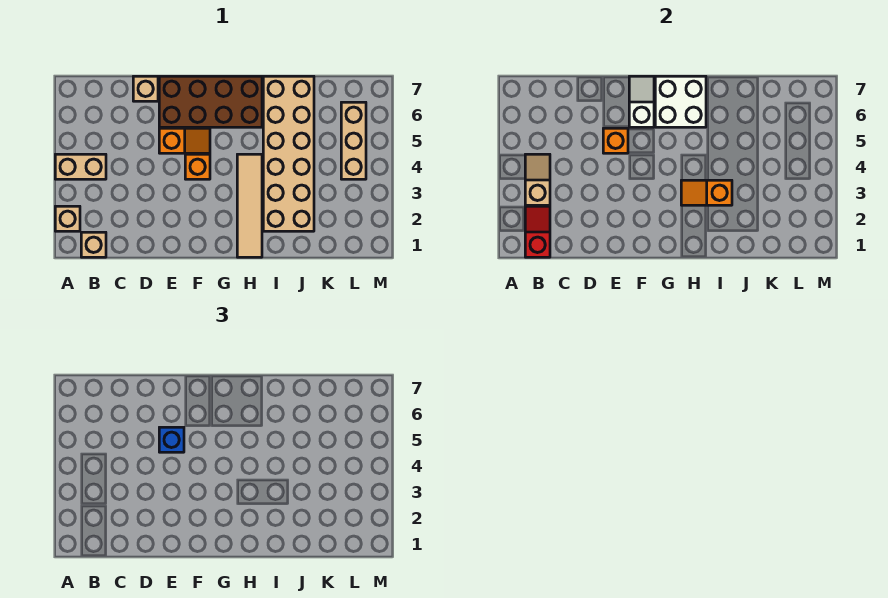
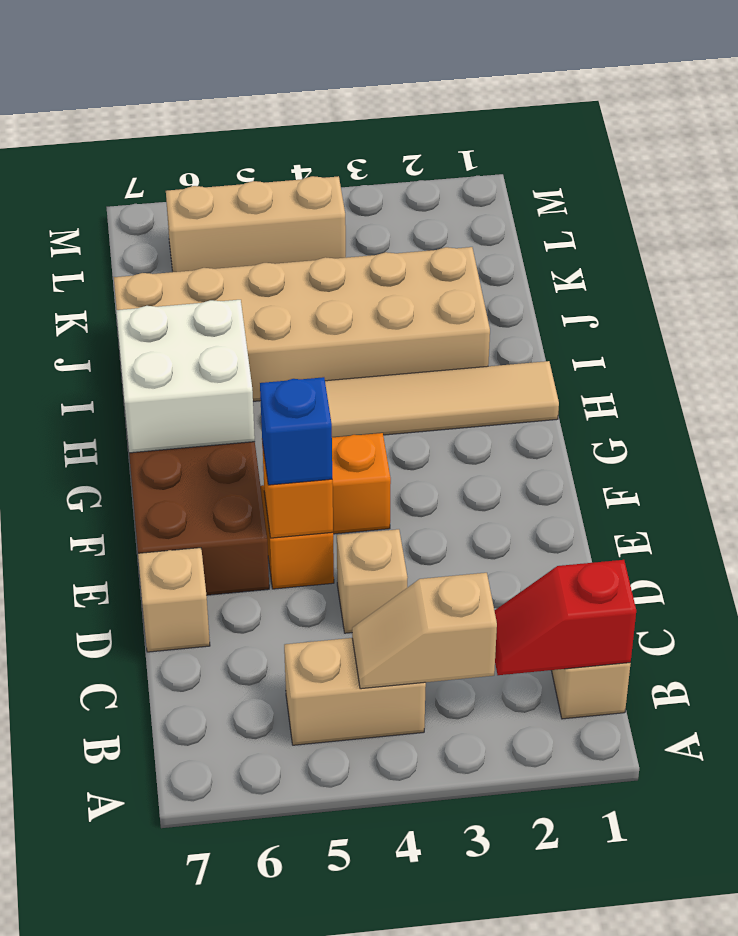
tan 1x1 brick [55,206,80,231] -> tan 1x1 brick moved to [337,529,408,633]
tan 1x2 brick [55,154,106,179] -> tan 1x2 brick turned to [284,638,426,745]
white 1x2 slope [629,76,654,127] -> none
orange 1x2 slope [681,180,732,205] -> none

